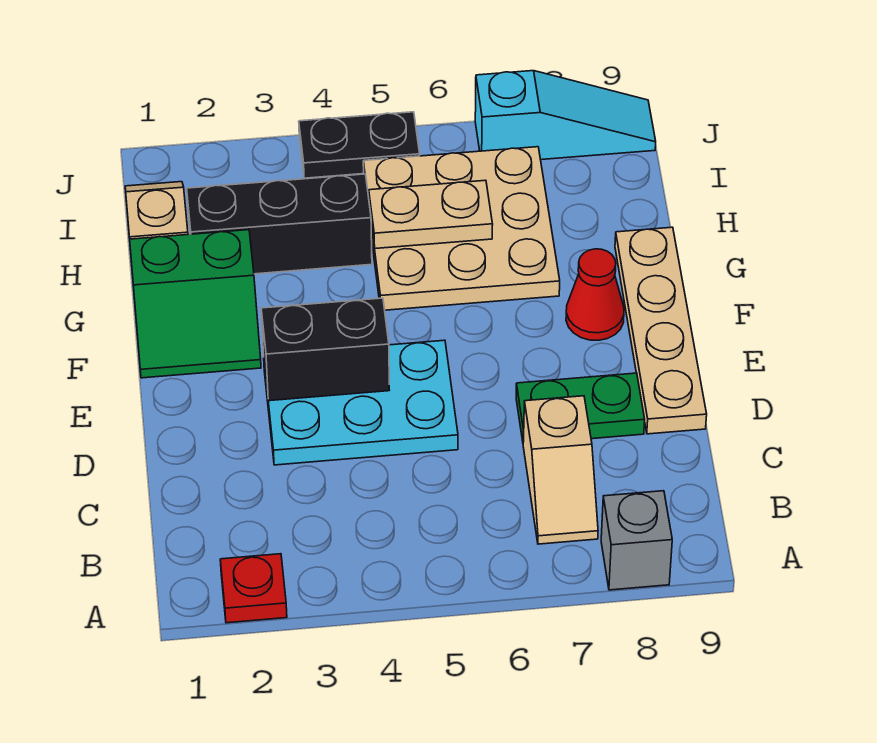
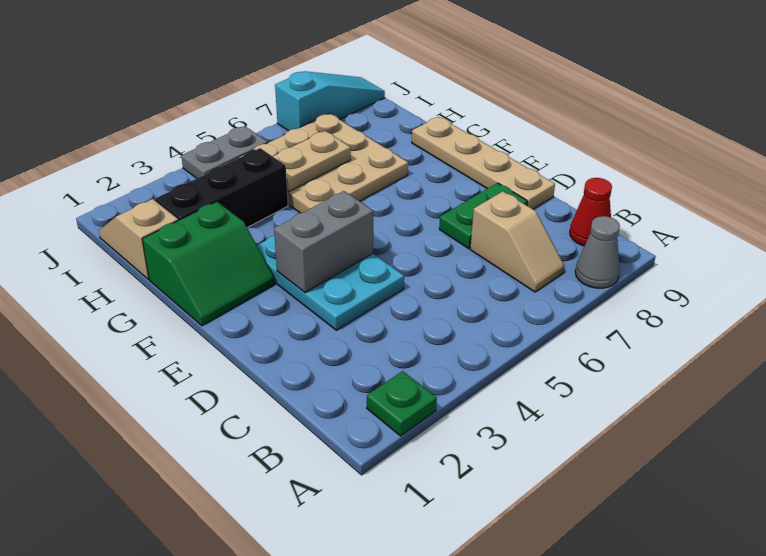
red 1x1 plate [220,554,287,623] -> green 1x1 plate [367,371,437,436]
grey 1x1 brick [601,491,672,590] -> grey 1x1 cone [575,216,620,288]
cyan 2x3 plate [264,340,458,465] -> cyan 2x3 plate turned to [257,235,404,330]
black 1x2 brick [261,298,389,401] -> grey 1x2 brick [274,191,373,293]
red 1x1 cone [566,249,624,340] -> red 1x1 cone moved to [570,178,612,246]
black 1x2 plate [299,112,420,178] -> grey 1x2 plate [181,126,268,178]

